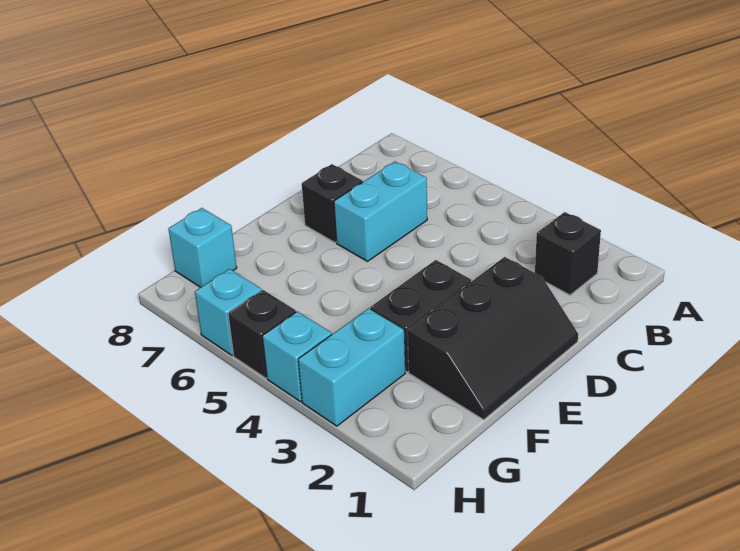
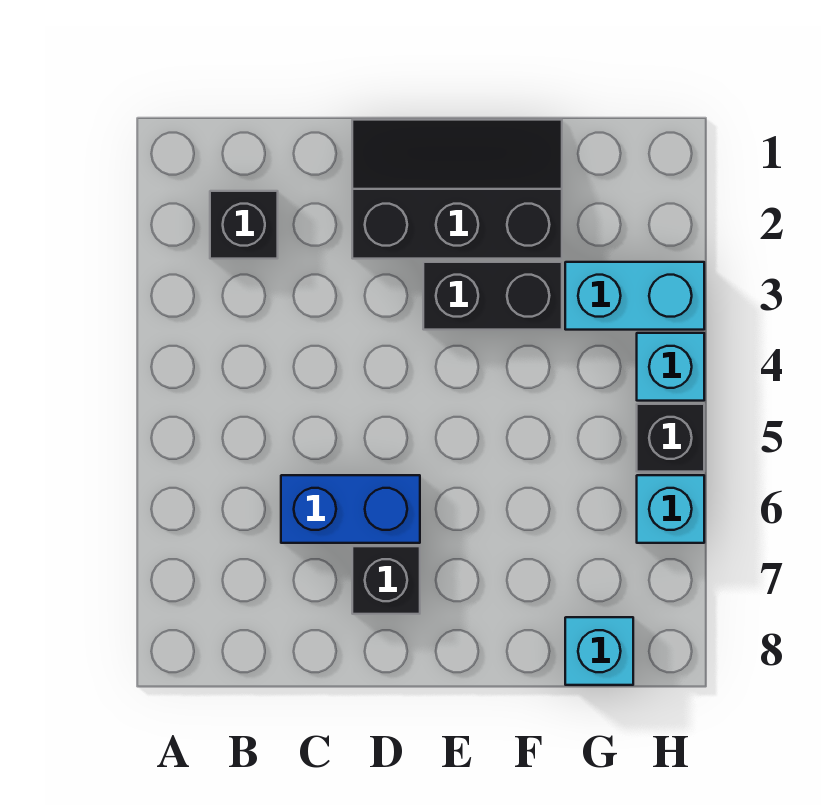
cyan 1x2 brick [334,161,427,261] -> blue 1x2 brick [281,475,420,543]

